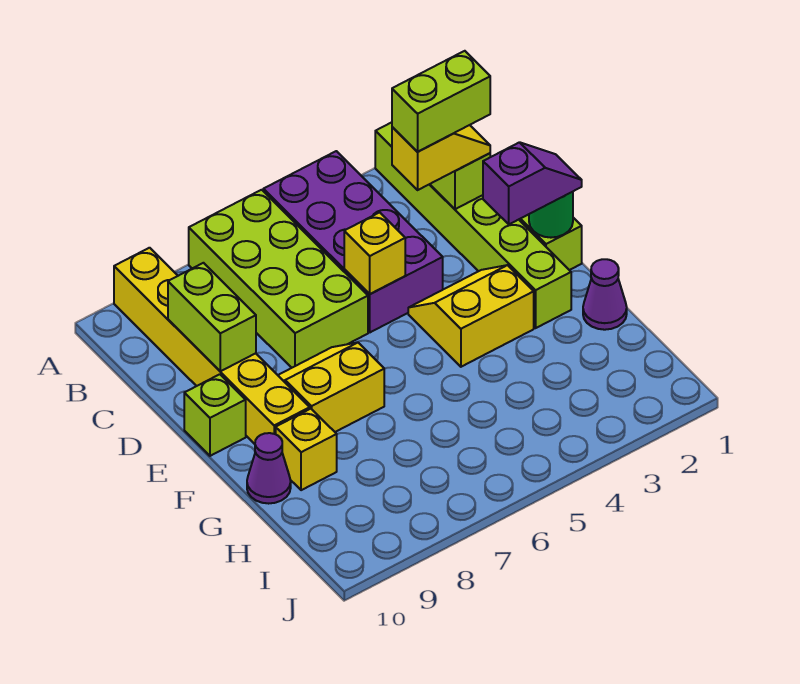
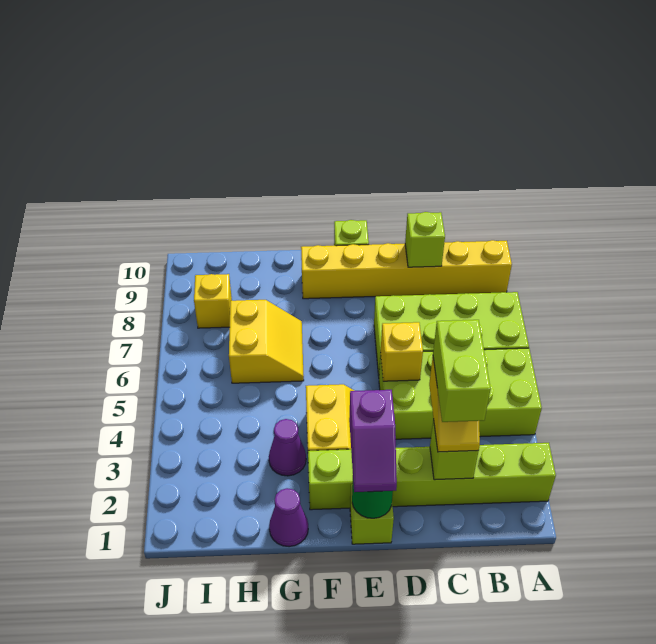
purple 2x4 brick [263,151,443,332] -> lime 2x4 brick [379,348,542,439]
lime 1x2 brick [168,263,256,371] -> lime 1x1 brick [405,212,445,267]
yellow 2x2 slope [278,343,384,432] -> yellow 2x2 slope moved to [229,300,304,383]
yellow 1x1 brick [276,409,337,490] -> yellow 1x1 brick moved to [194,274,232,328]
purple 1x1 cone [247,433,291,504] -> purple 1x1 cone moved to [269,419,306,476]

